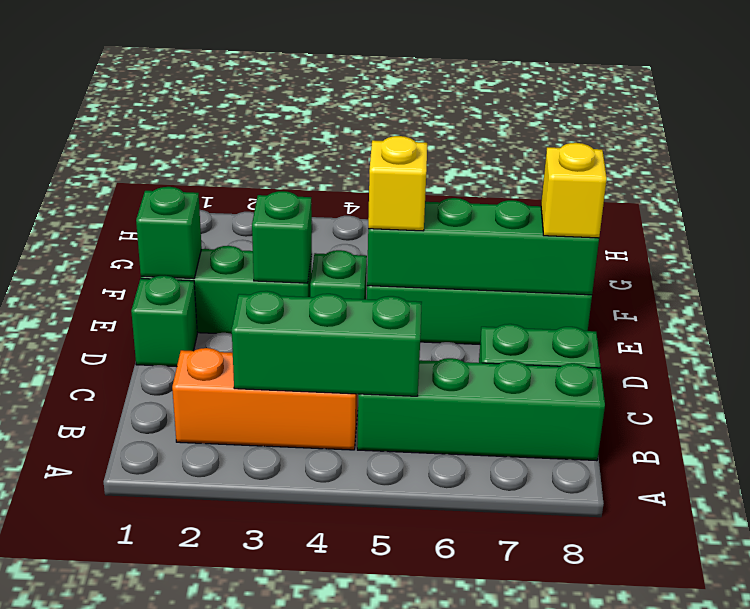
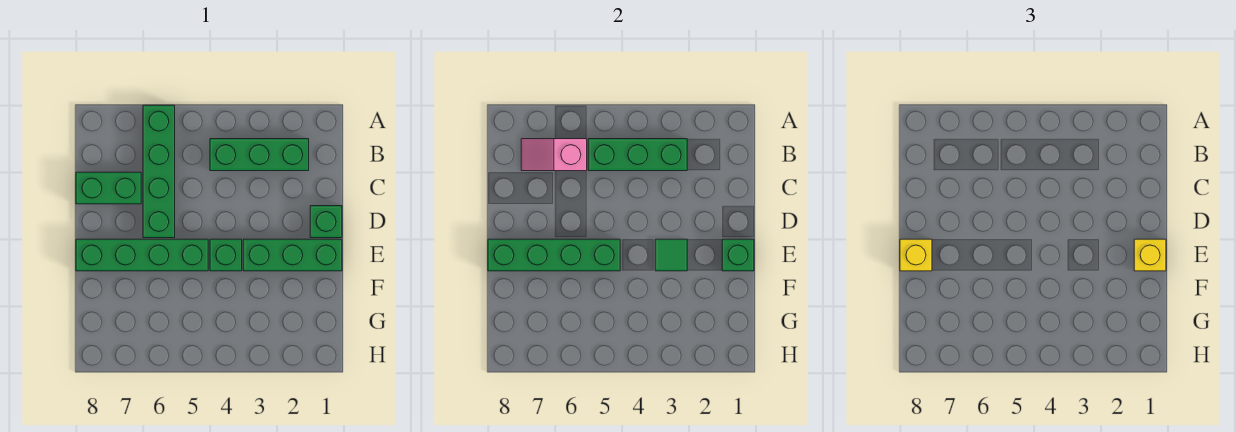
orange 1x3 brick [172,348,358,450] -> green 1x3 brick [210,139,309,171]
green 1x4 brick [357,358,605,461] -> green 1x4 brick turned to [143,105,175,238]
none -> pink 1x2 slope [521,139,587,171]
green 1x1 brick [252,191,312,283] -> green 1x1 tile [655,239,687,271]
yellow 1x1 brick [368,136,427,231] -> yellow 1x1 brick moved to [1134,239,1166,271]

